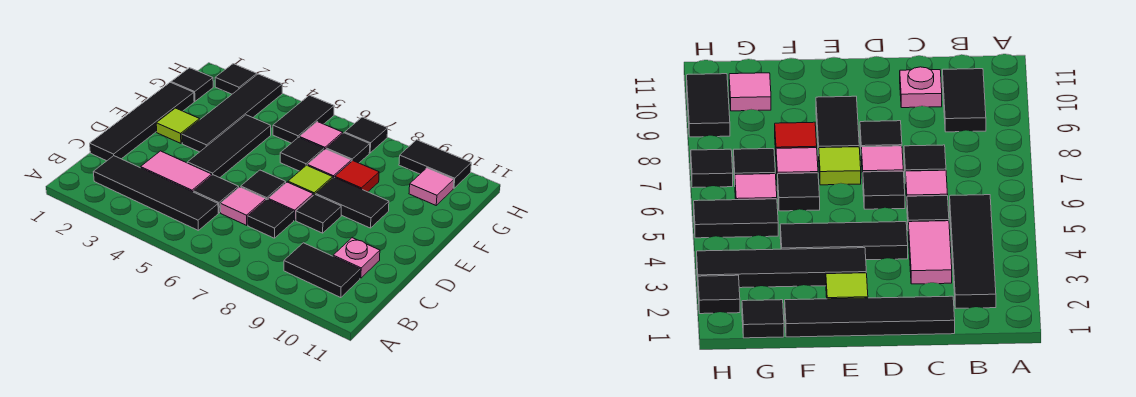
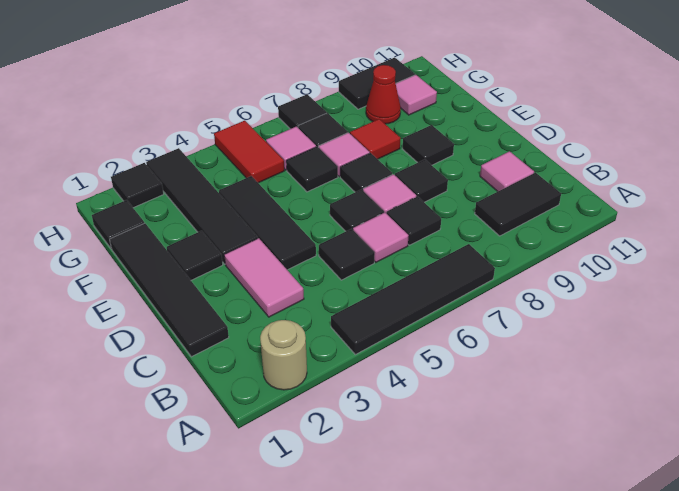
none -> tan 1x1 round brick [260,320,307,390]
black 1x4 tile [93,156,218,231] -> black 1x4 tile moved to [331,244,495,355]
pink 1x2 tile [141,151,212,192] -> pink 1x2 tile turned to [224,238,304,317]
pink 1x1 plate [333,238,380,278] -> pink 1x1 tile [480,151,534,192]
lime 1x1 tile [156,108,200,143] -> black 1x1 tile [167,231,223,280]
lime 1x1 tile [288,165,333,195] -> black 1x1 tile [340,153,392,192]
black 1x2 tile [316,177,389,228] -> black 1x1 tile [403,125,454,165]
black 1x2 tile [273,95,334,143] -> red 1x2 tile [214,121,284,183]
none -> red 1x1 cone [366,65,401,124]

